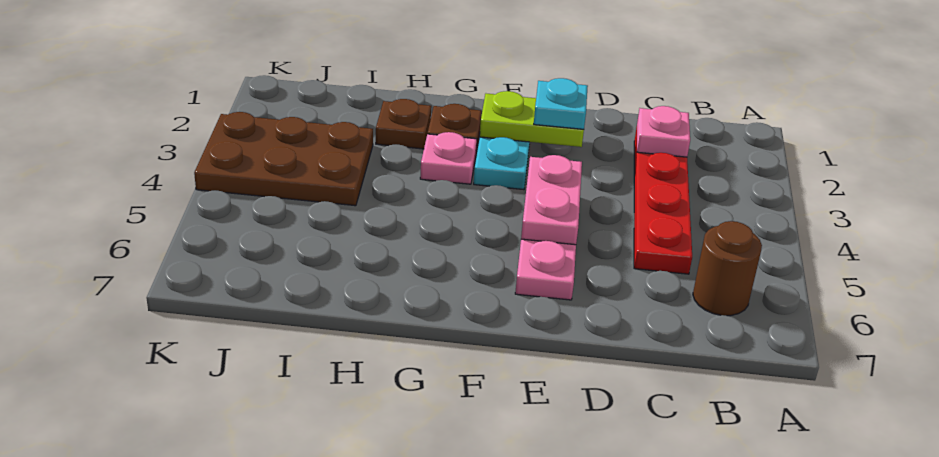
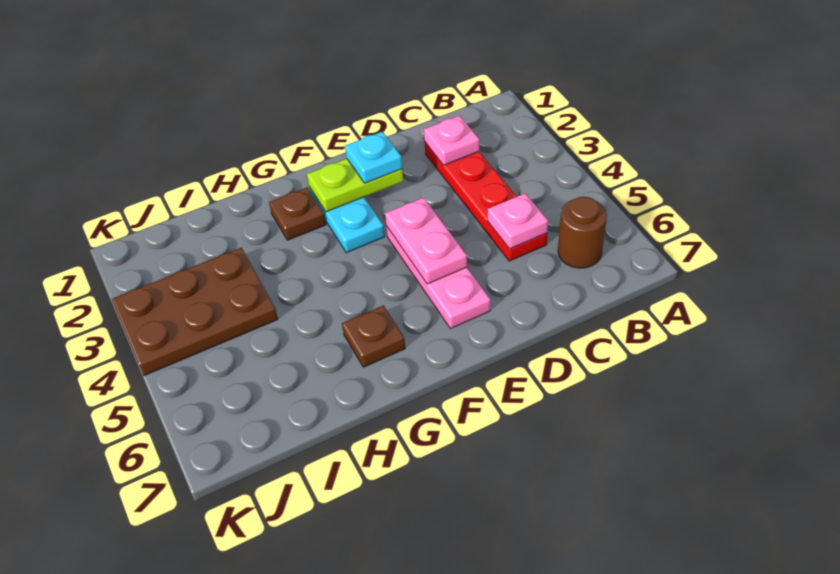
pink 1x1 plate [420,132,477,184] -> pink 1x1 plate moved to [488,194,548,249]
brown 1x1 plate [376,99,431,149] -> brown 1x1 plate moved to [342,305,405,367]

